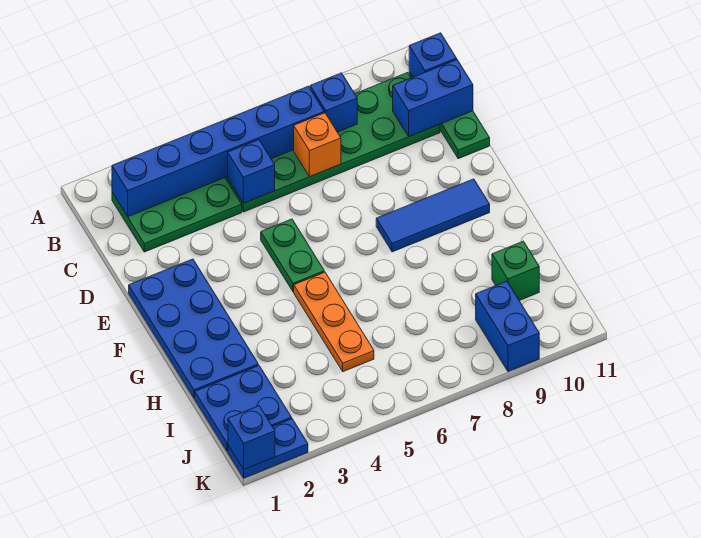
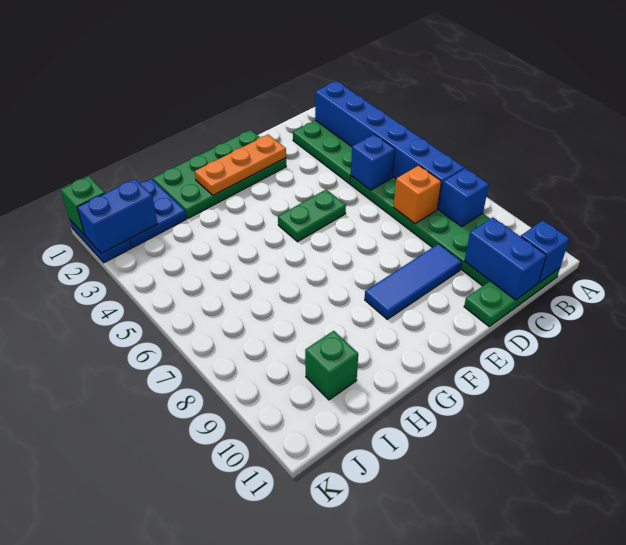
blue 2x4 plate [129,259,258,398] -> green 2x4 plate [153,130,286,218]
blue 1x3 tile [376,179,490,252] -> blue 1x3 tile turned to [365,244,462,319]
orange 1x3 plate [294,272,374,372] -> orange 1x3 plate moved to [195,135,286,195]
blue 1x2 brick [476,281,539,371] -> blue 1x2 brick moved to [77,179,158,254]
blue 1x1 brick [228,406,275,469] -> green 1x1 brick [61,176,105,235]

